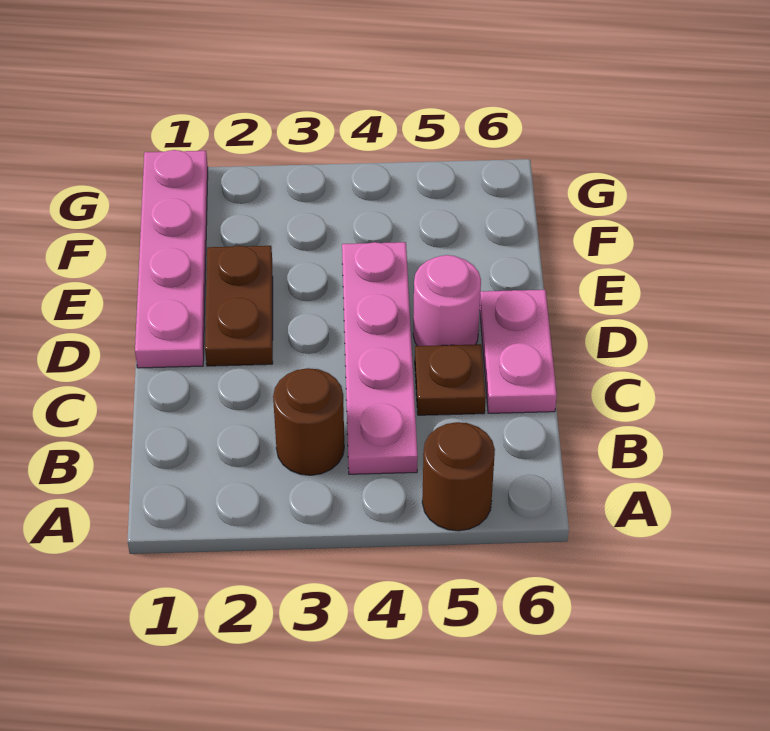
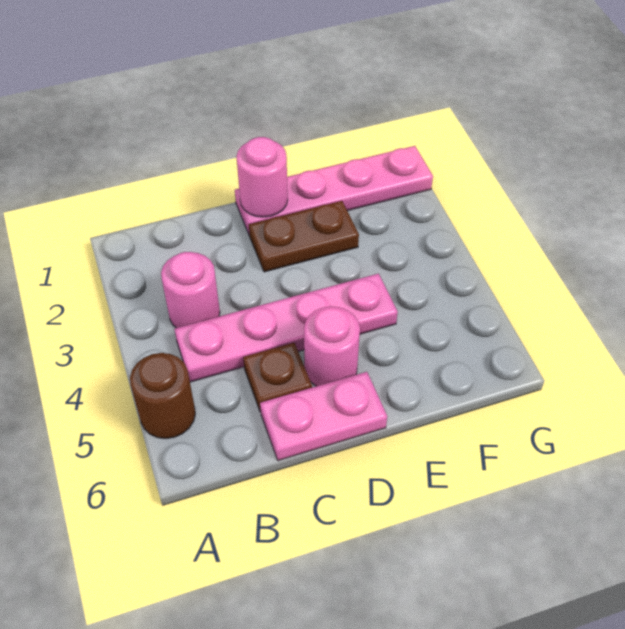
brown 1x1 round brick [273,368,344,475] -> pink 1x1 round brick [161,252,220,328]
none -> pink 1x1 round brick [236,137,288,217]

